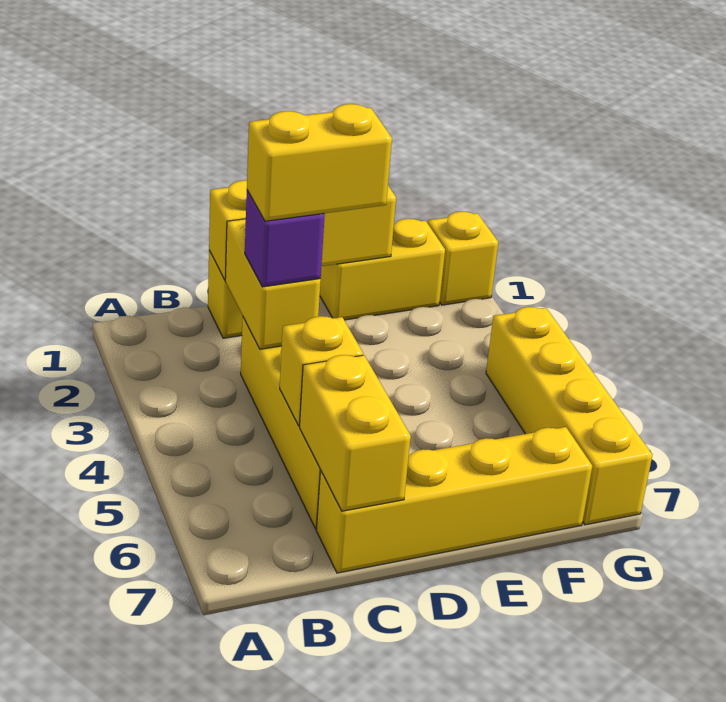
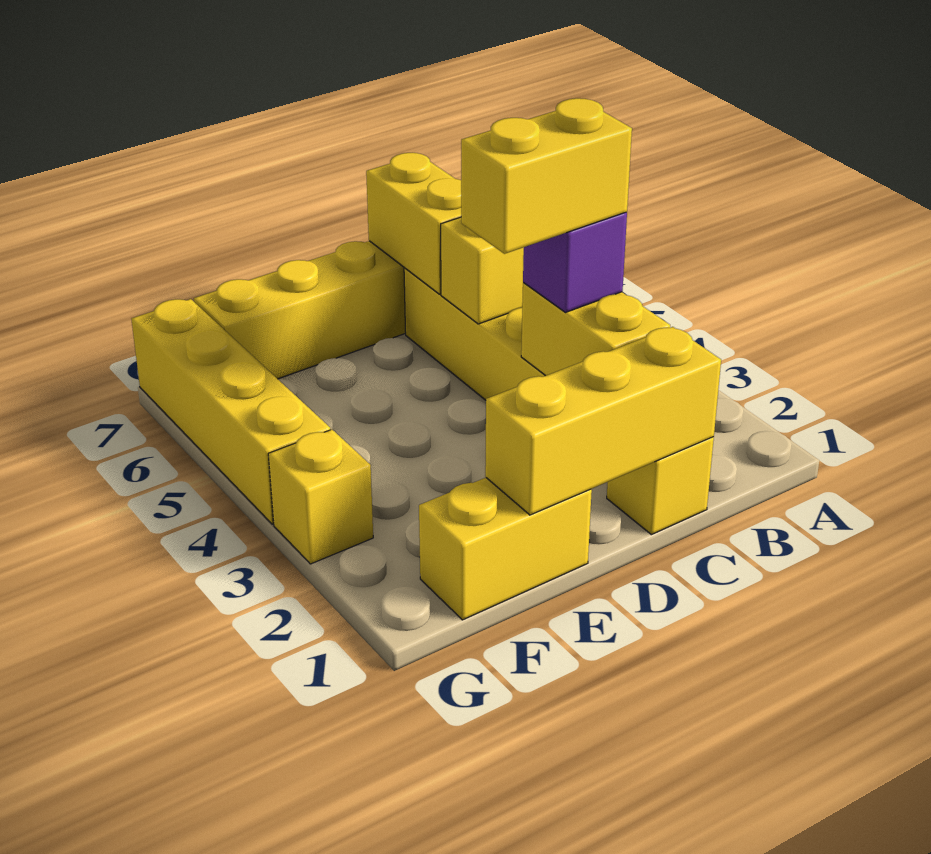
yellow 1x1 brick [428,211,498,305] -> yellow 1x1 brick moved to [268,430,373,564]

